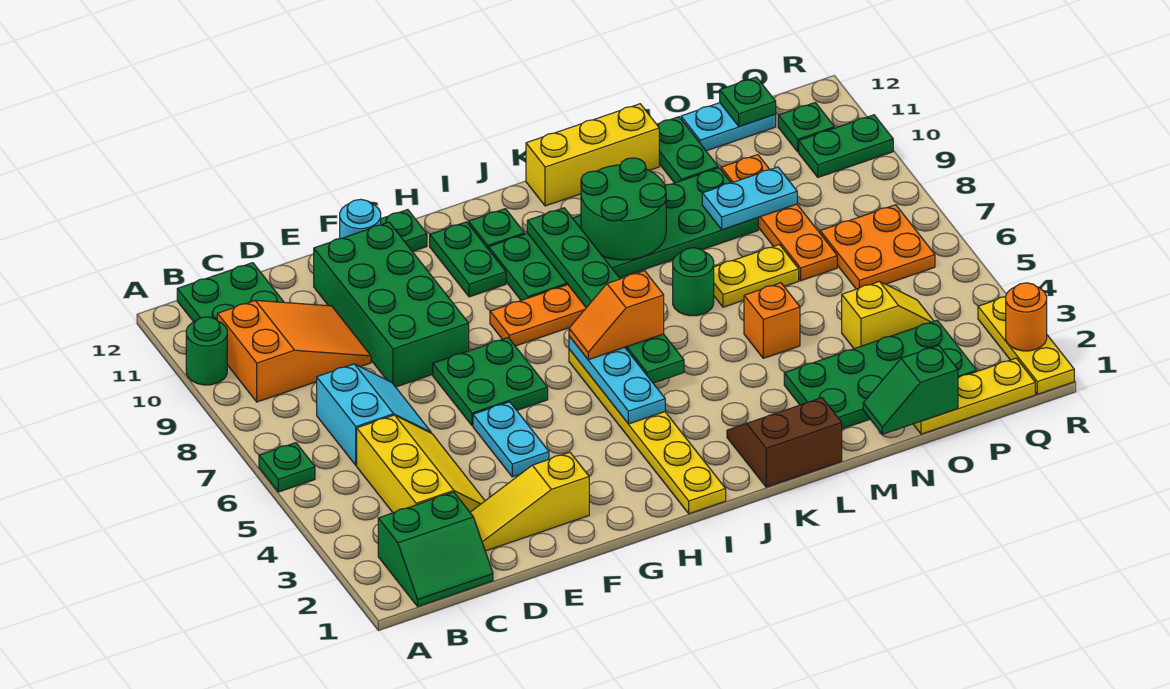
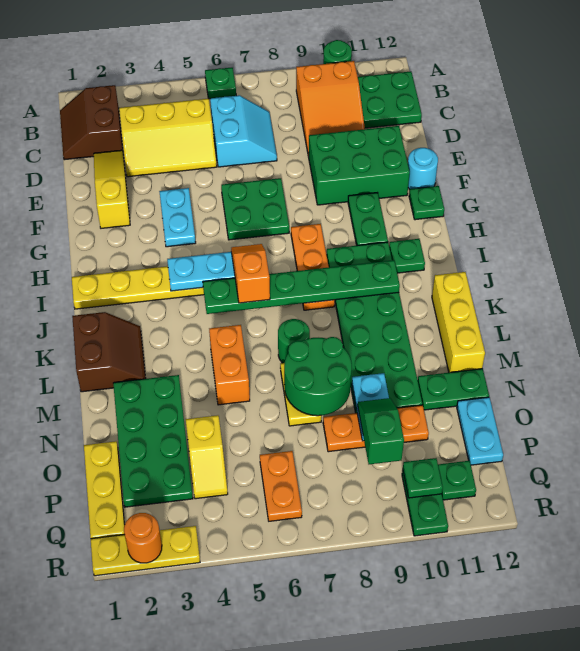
green 2x2 slope [378,492,493,606] -> brown 2x2 slope [60,85,123,160]
cyan 2x2 slope [317,364,431,465] -> cyan 2x2 slope turned to [210,95,277,167]
green 2x4 brick [314,222,469,387] -> green 2x3 brick [309,126,410,205]
cyan 1x2 plate [473,402,549,477] -> cyan 1x2 plate turned to [159,188,196,247]
green 1x2 plate [430,222,506,297] -> green 1x2 plate turned to [348,193,388,245]
green 2x2 round brick [581,158,666,260] -> green 2x2 round brick moved to [284,337,352,416]
orange 1x1 brick [744,283,800,358] -> orange 1x2 brick [209,325,250,405]
green 1x2 slope [863,345,958,434] -> green 1x2 slope moved to [358,398,404,464]
orange 1x4 plate [721,155,837,281] -> orange 1x3 plate [323,405,429,452]
orange 2x2 plate [820,205,935,289] -> orange 1x2 plate [260,451,302,521]
green 1x1 plate [720,77,776,127] -> green 1x1 plate moved to [403,458,443,498]

